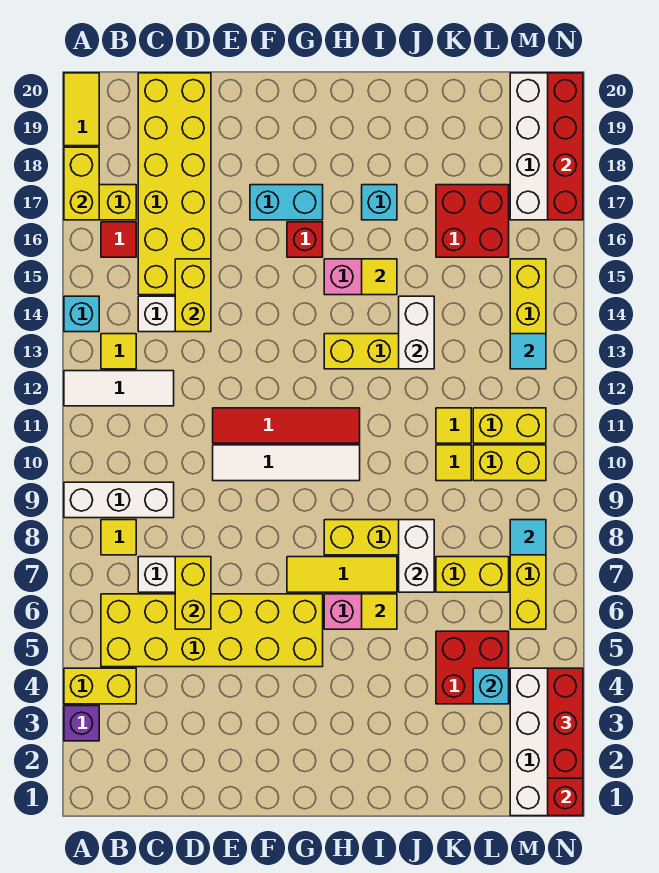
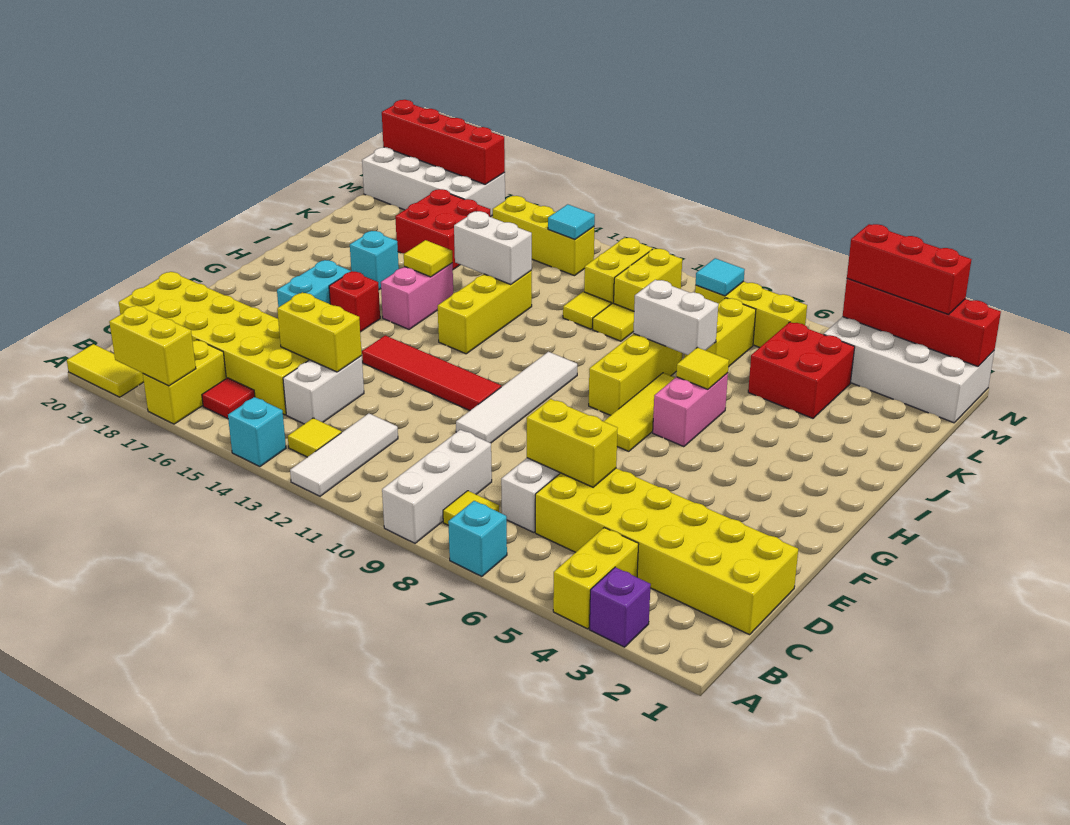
yellow 2x6 brick [101,594,323,667] -> yellow 2x6 brick turned to [535,468,798,635]
red 1x4 tile [213,408,360,443] -> red 1x4 tile turned to [362,335,501,410]
cyan 1x1 brick [473,668,509,704] -> cyan 1x1 brick moved to [448,501,507,576]

